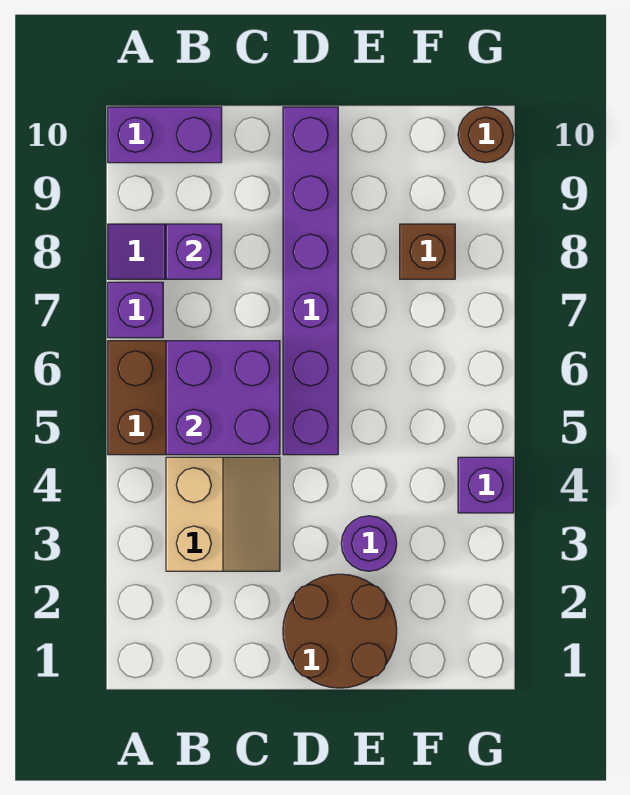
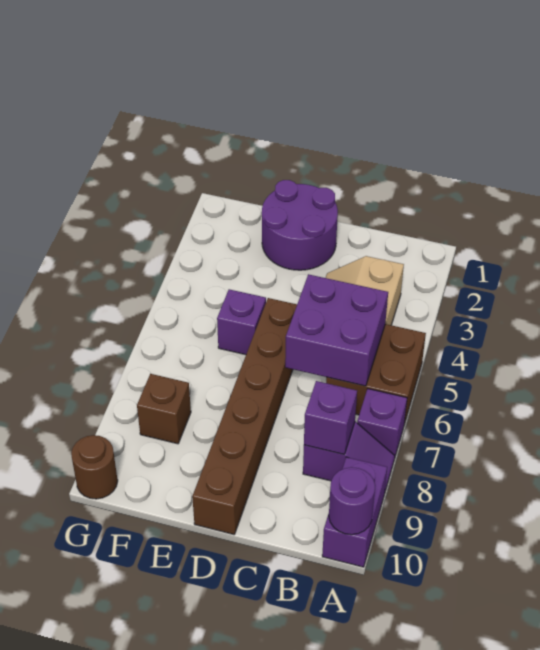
purple 1x2 brick [108,107,222,163] -> purple 1x2 brick turned to [322,457,387,567]
brown 2x2 round brick [283,574,397,688] -> purple 2x2 round brick [262,180,338,270]
purple 1x6 brick [283,107,338,455] -> brown 1x6 brick [192,298,297,534]
purple 1x1 round brick [341,516,397,571] -> purple 1x1 round brick moved to [329,467,375,535]
purple 1x1 brick [458,457,514,513] -> purple 1x1 brick moved to [217,289,266,355]

